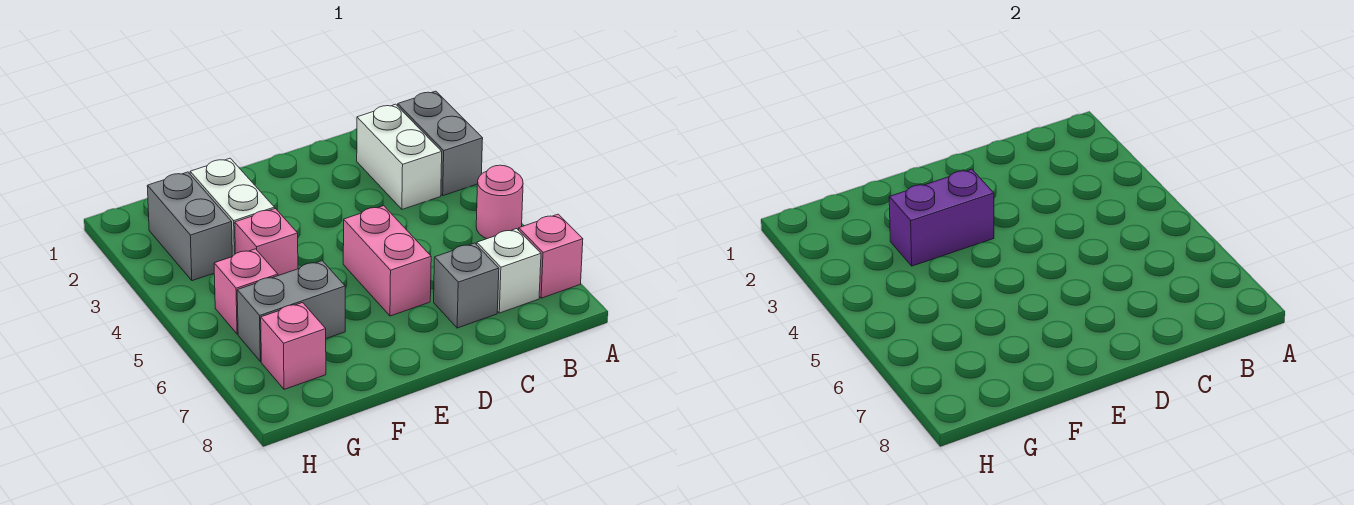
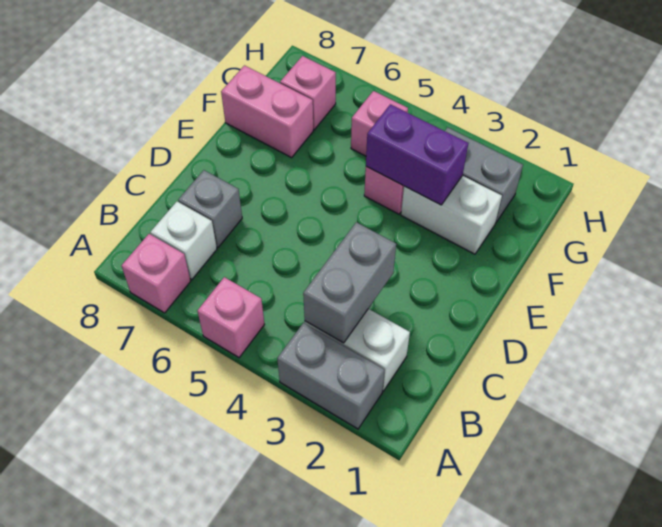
pink 1x1 round brick [476,165,523,239] -> pink 1x1 brick [197,277,264,358]
pink 1x2 brick [343,206,431,316] -> pink 1x2 brick moved to [221,66,313,158]
purple 1x2 brick [889,169,994,266] -> purple 1x2 brick turned to [366,104,468,205]
grey 1x2 brick [237,261,345,362] -> grey 1x2 brick moved to [303,222,396,343]

